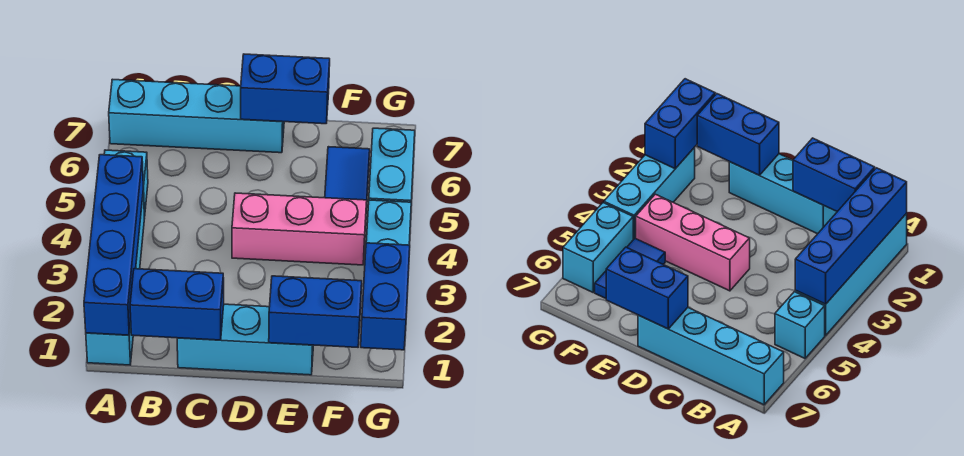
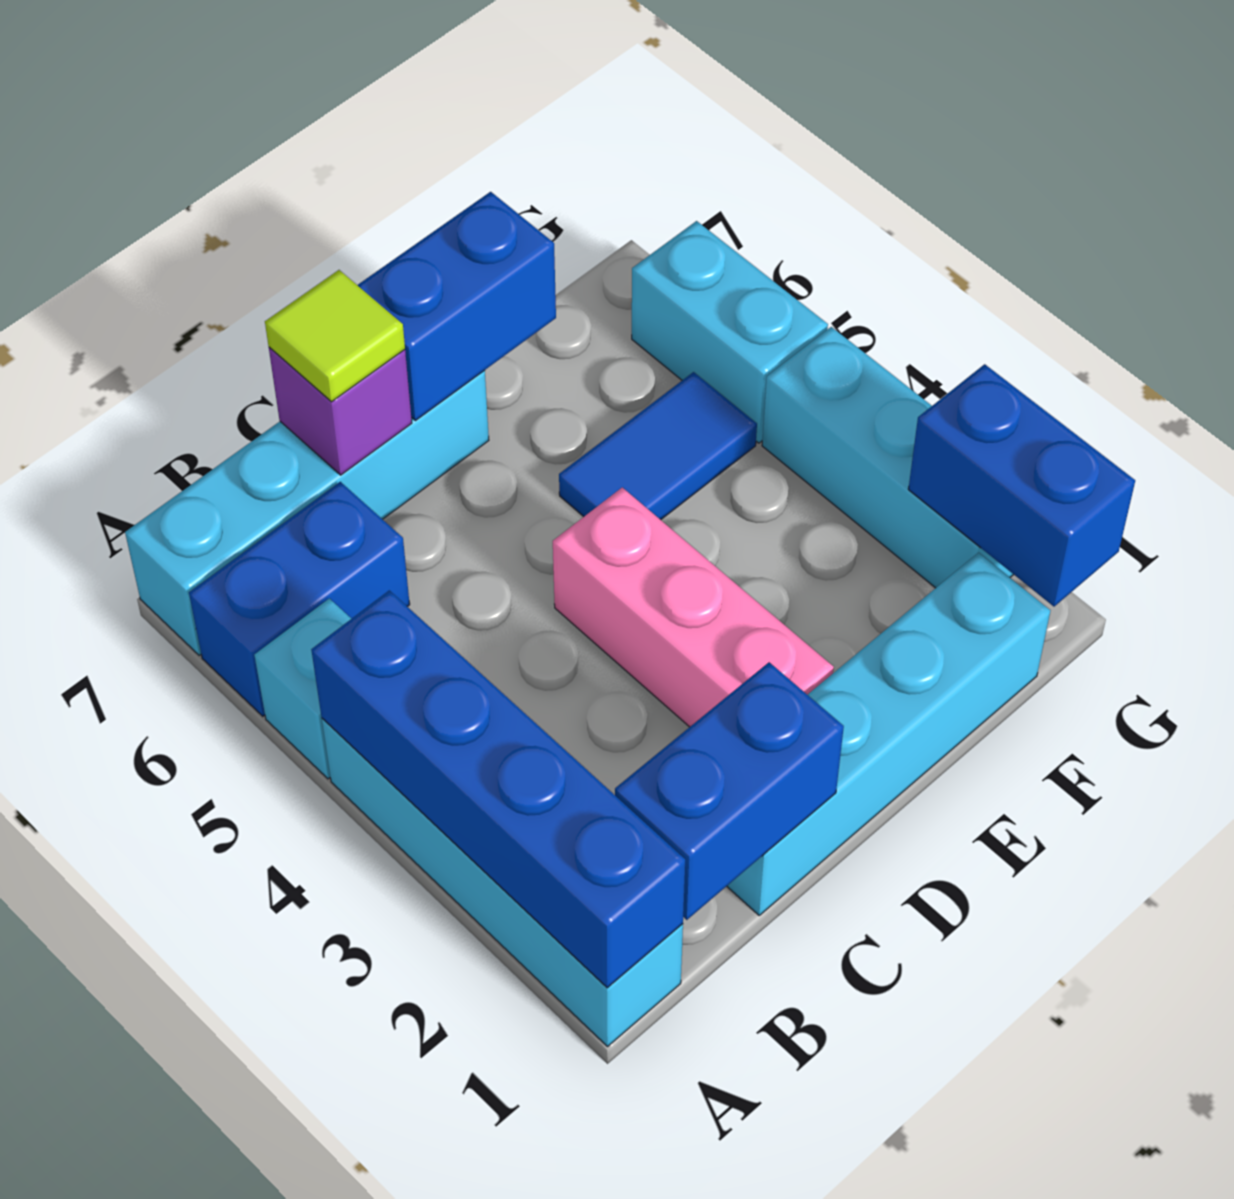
cyan 1x3 brick [177,304,314,375] -> cyan 1x4 brick [727,553,1050,915]
none -> purple 1x1 brick [269,347,412,475]
none -> lime 1x1 tile [265,270,405,402]
pink 1x3 brick [232,193,367,265] -> pink 1x3 brick turned to [553,488,834,727]
blue 1x2 brick [269,276,362,347] -> blue 1x2 brick moved to [189,482,410,716]
blue 1x2 tile [325,147,370,207] -> blue 1x2 tile turned to [559,372,757,520]

